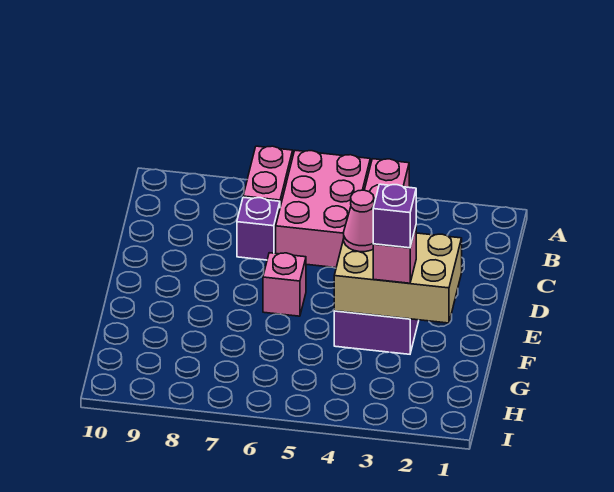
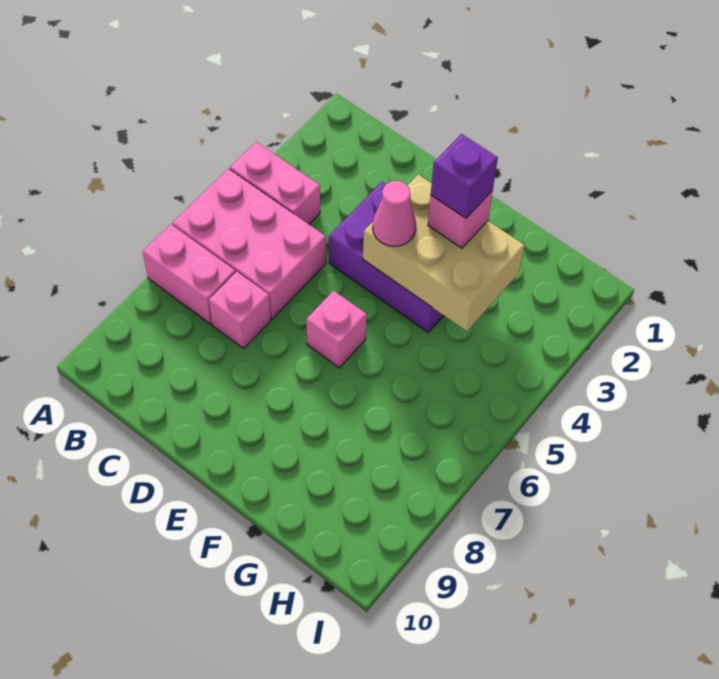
purple 1x1 brick [237,197,280,260] -> pink 1x1 brick [209,272,271,348]
tan 2x3 brick [334,233,462,323] -> tan 2x3 brick turned to [363,174,524,331]

